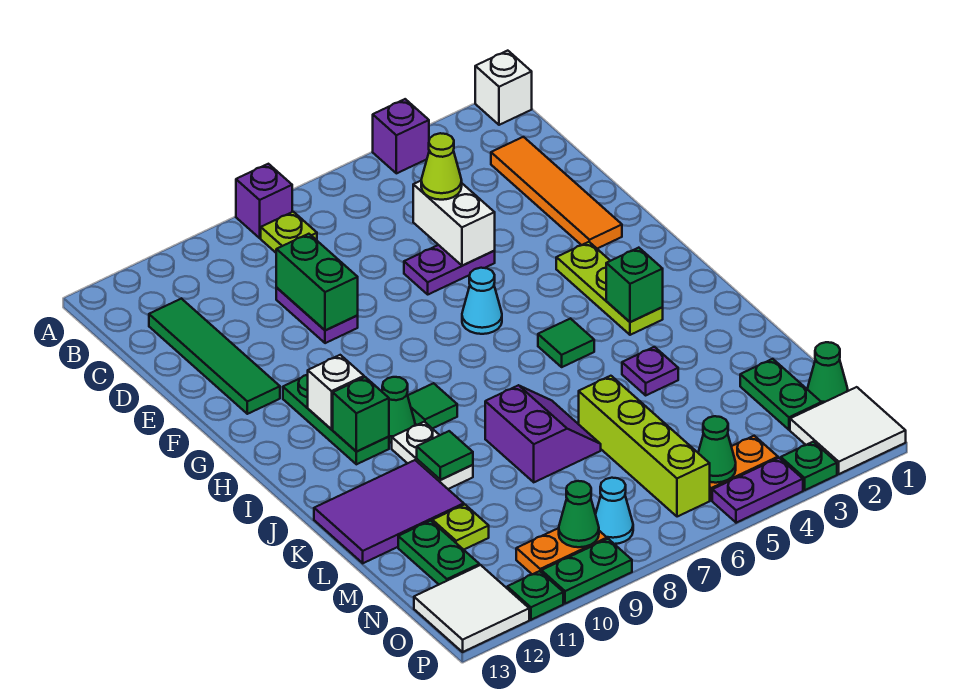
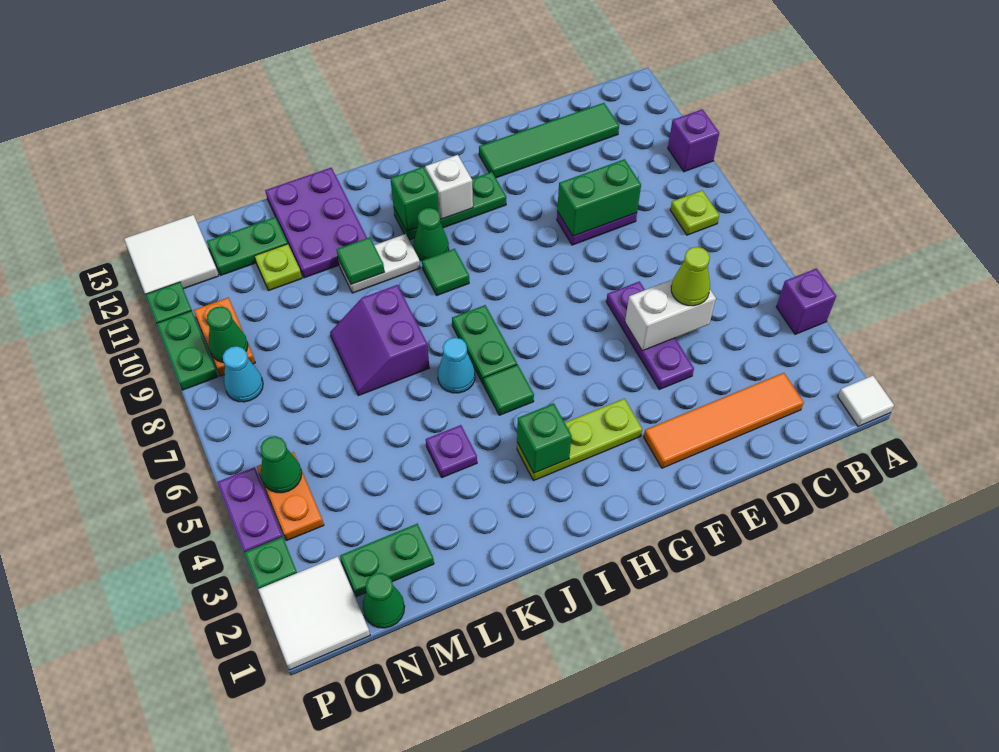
white 1x1 brick [475,51,532,125] -> white 1x1 tile [838,376,894,426]
purple 1x1 brick [236,164,292,238] -> purple 1x1 brick moved to [668,109,719,172]
purple 1x2 plate [404,245,495,294] -> purple 1x3 plate [606,281,694,389]
cyan 1x1 cone [462,268,502,334] -> cyan 1x1 cone moved to [438,338,475,393]
none -> green 1x2 plate [452,305,517,384]
purple 2x2 slope [485,385,601,482] -> purple 2x2 slope turned to [330,285,429,396]
purple 2x3 tile [314,460,464,563] -> purple 2x3 plate [265,168,367,278]
lime 1x4 brick [579,376,710,517] -> none

